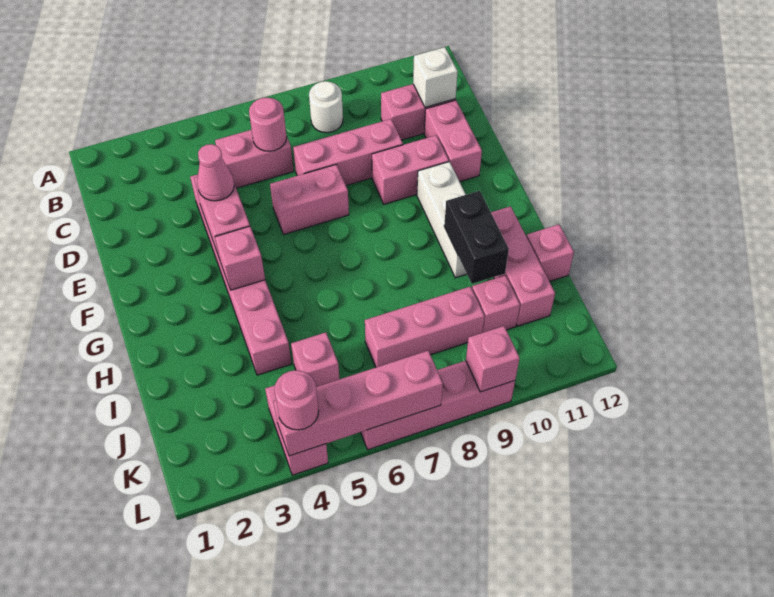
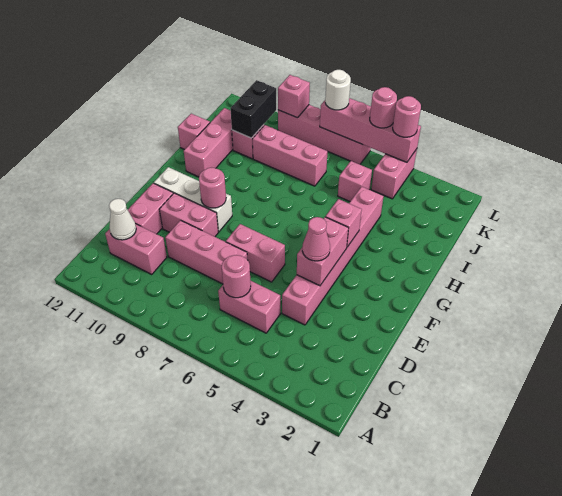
white 1x1 round brick [309,81,343,133] -> white 1x1 round brick moved to [325,70,351,110]
white 1x1 brick [413,47,458,107] -> white 1x1 cone [109,199,136,240]
none -> pink 1x1 round brick [199,168,226,208]
white 1x3 brick [417,162,467,278] -> white 1x3 brick turned to [154,167,232,232]
black 1x2 brick [444,191,509,284] -> black 1x2 brick moved to [230,80,276,138]
none -> pink 1x1 round brick [370,87,397,128]

